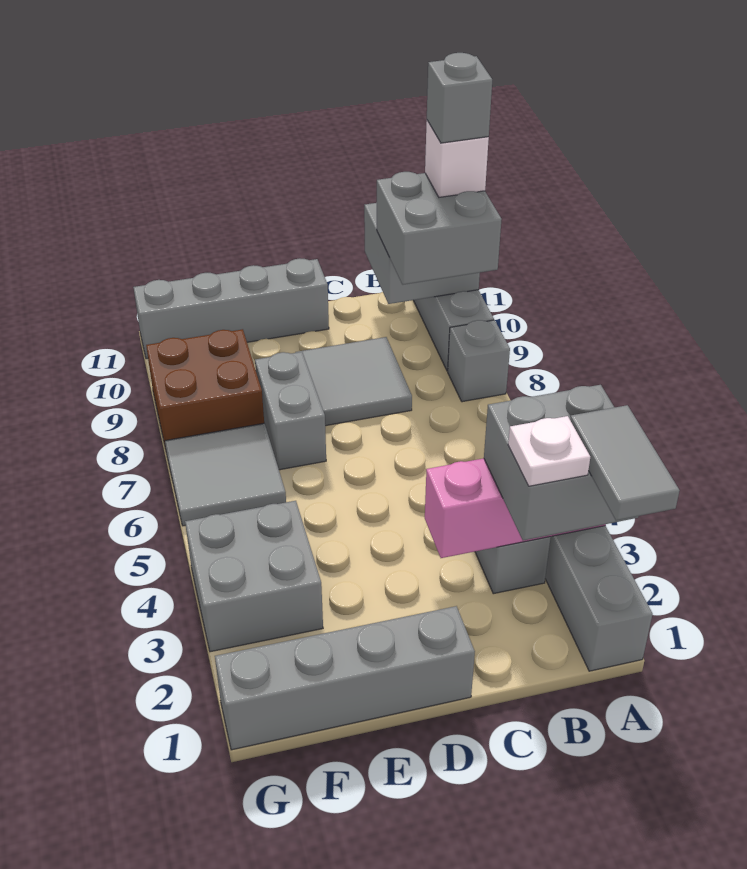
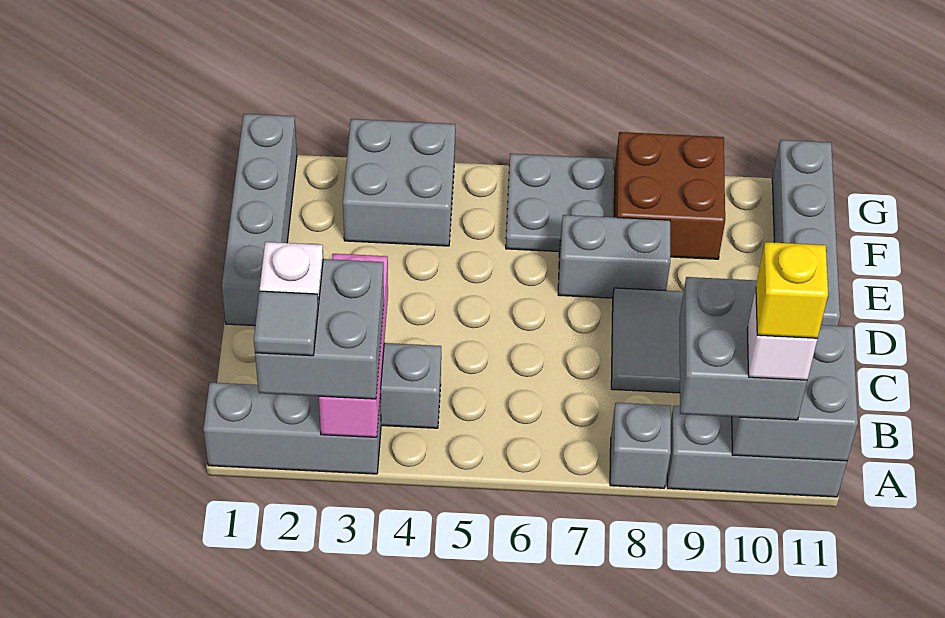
grey 1x2 tile [570,405,680,520] -> grey 1x1 tile [254,291,318,356]
grey 1x1 brick [427,53,492,143] -> yellow 1x1 brick [756,242,828,338]
grey 2x2 tile [165,423,286,526] -> grey 2x2 plate [506,154,613,252]

